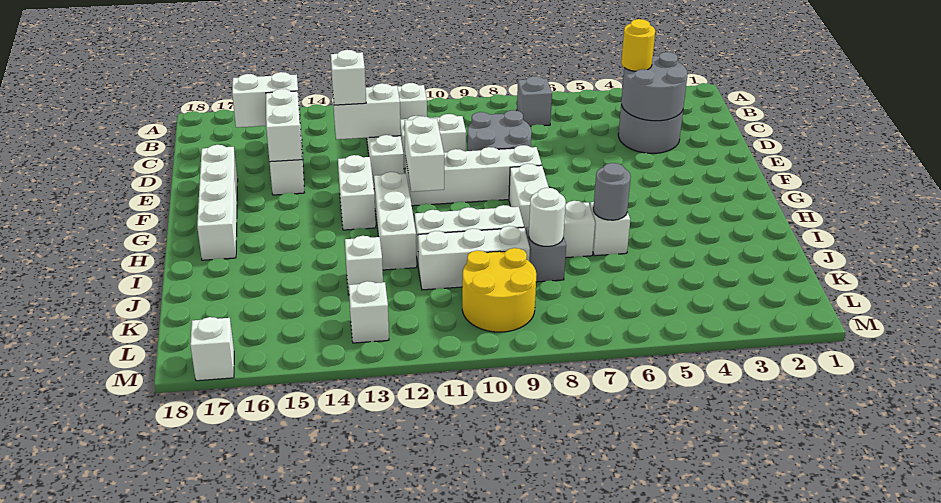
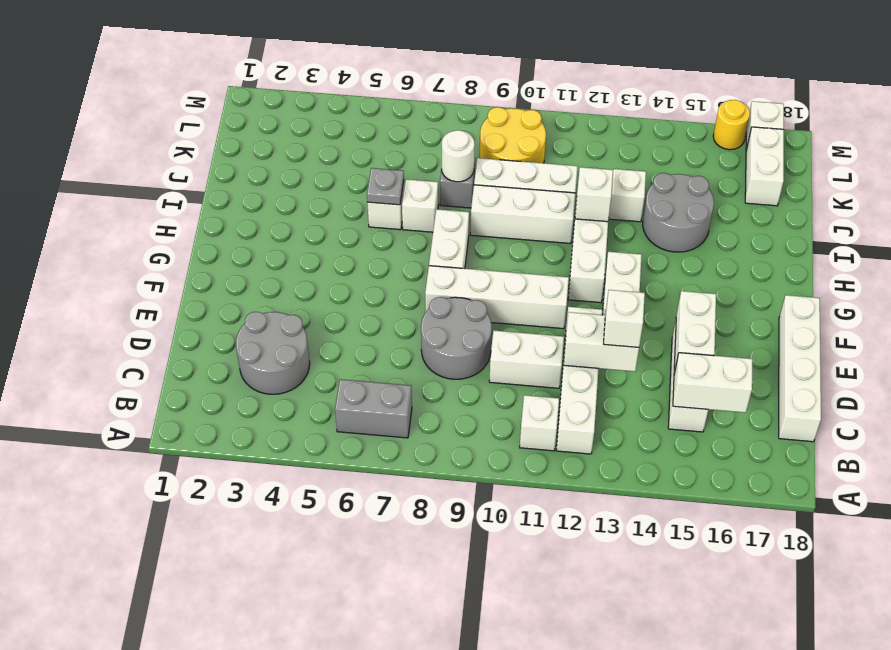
grey 1x1 brick [517,76,552,126] -> grey 1x2 brick [335,379,412,438]
grey 2x2 round brick [621,52,688,121] -> grey 2x2 round brick moved to [643,173,714,252]
yellow 1x1 round brick [621,19,655,71] -> yellow 1x1 round brick moved to [713,100,750,150]
white 1x4 brick [197,145,238,260] -> white 1x4 brick moved to [779,295,821,442]
white 1x2 brick [405,116,444,192] -> white 1x2 brick moved to [745,127,784,206]
grey 1x1 round brick [593,163,631,220] -> grey 1x1 plate [367,168,404,205]
white 1x1 brick [349,281,389,343] -> white 1x1 brick moved to [575,167,613,222]

